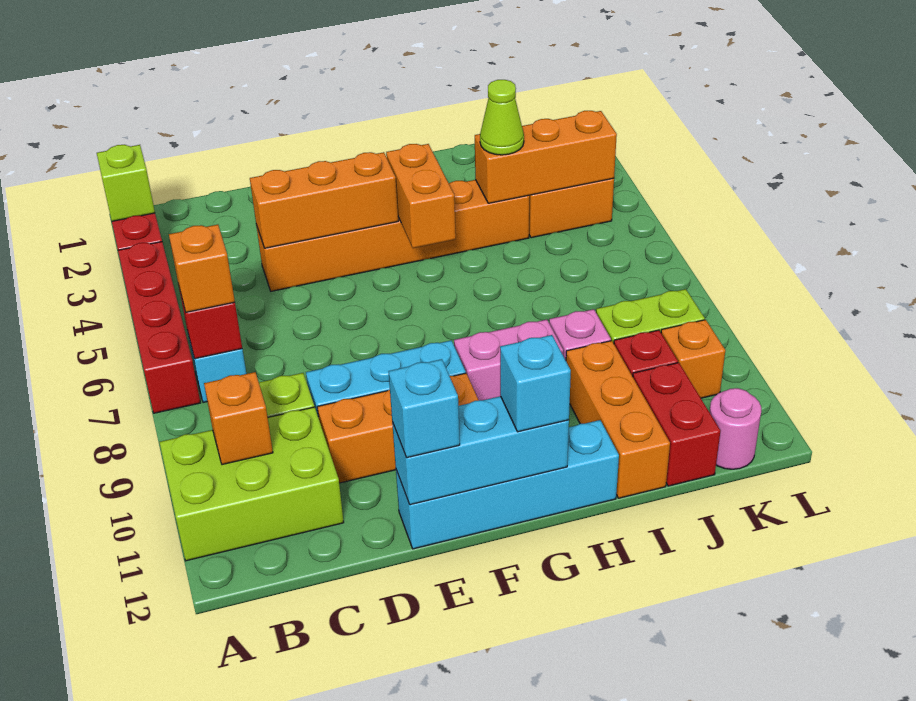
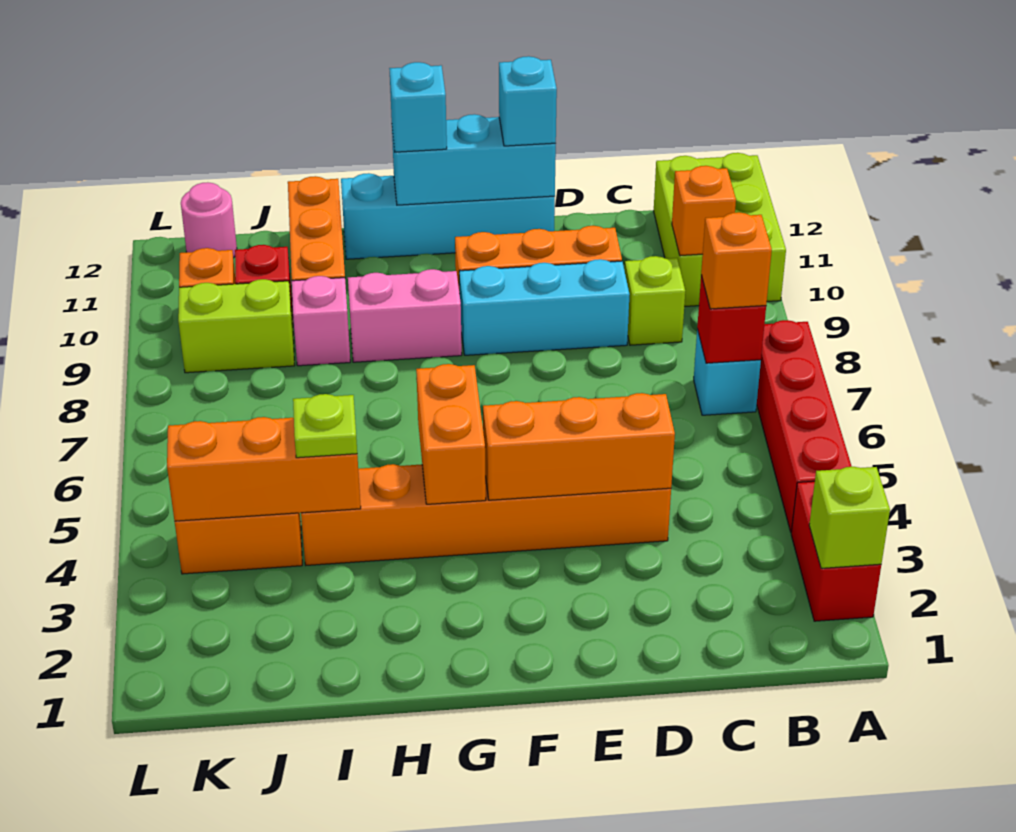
lime 2x3 brick [159,407,344,561] -> lime 2x3 brick turned to [654,153,786,307]
lime 1x1 cone [480,80,524,155] -> lime 1x1 plate [293,394,357,458]
red 1x2 brick [633,363,720,486] -> none

